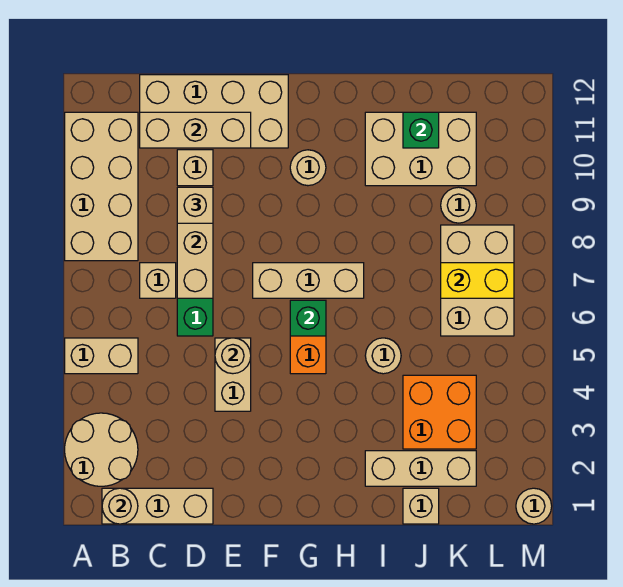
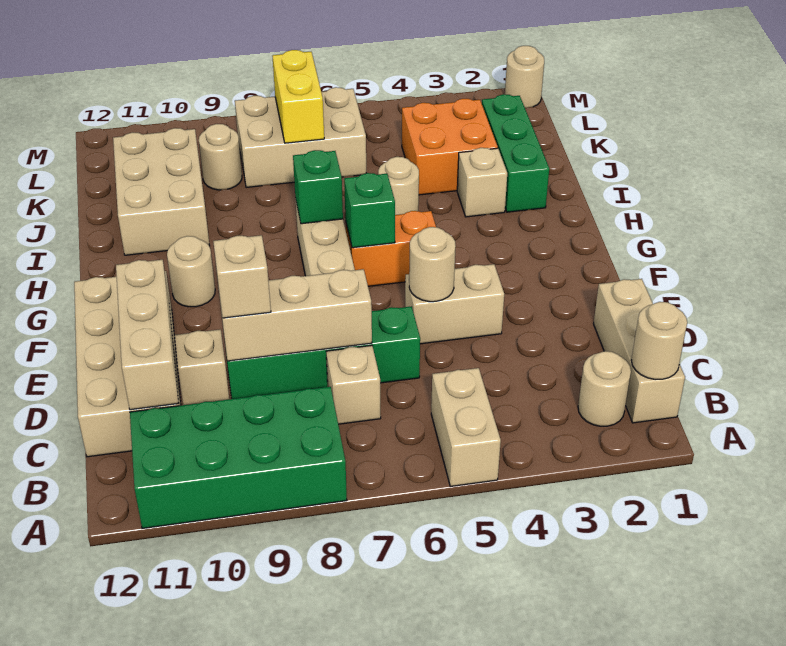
tan 2x2 round brick [65,413,138,486] -> tan 1x1 round brick [578,351,631,426]
tan 2x4 brick [65,112,138,261] -> green 2x4 brick [130,387,347,528]
tan 1x3 brick [365,451,476,486] -> green 1x3 brick [482,94,549,212]
tan 1x1 brick [403,488,439,524] -> tan 1x1 brick moved to [457,148,507,217]
green 1x1 brick [403,112,439,148] -> green 1x1 brick moved to [293,150,343,224]

